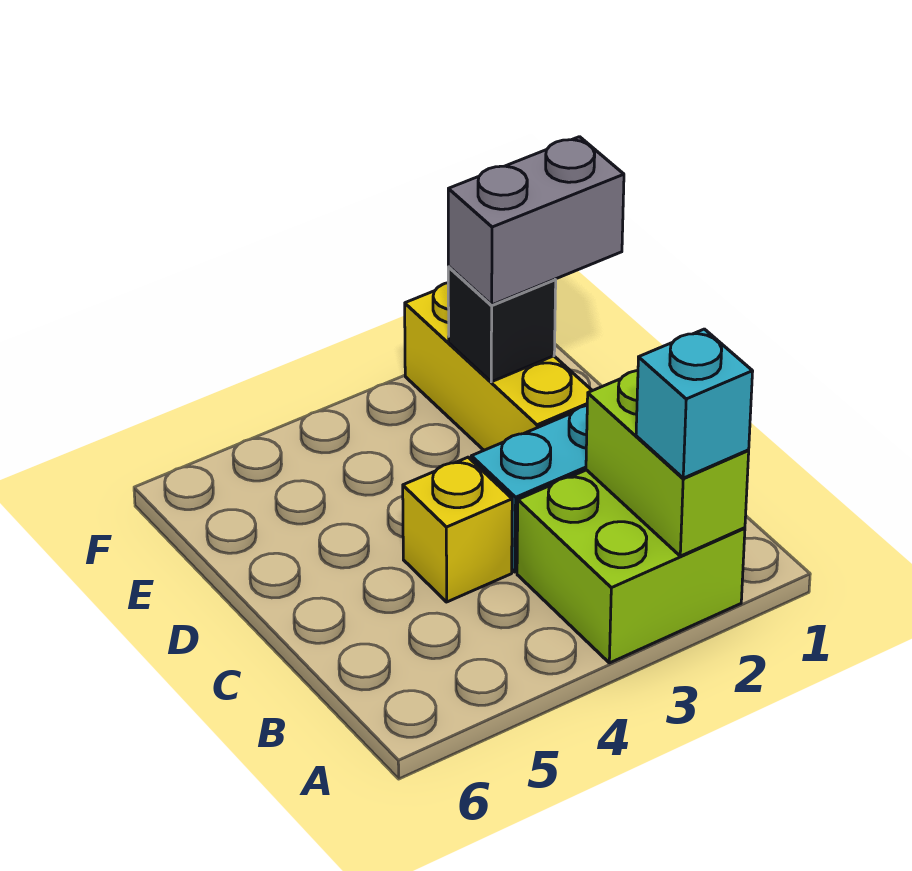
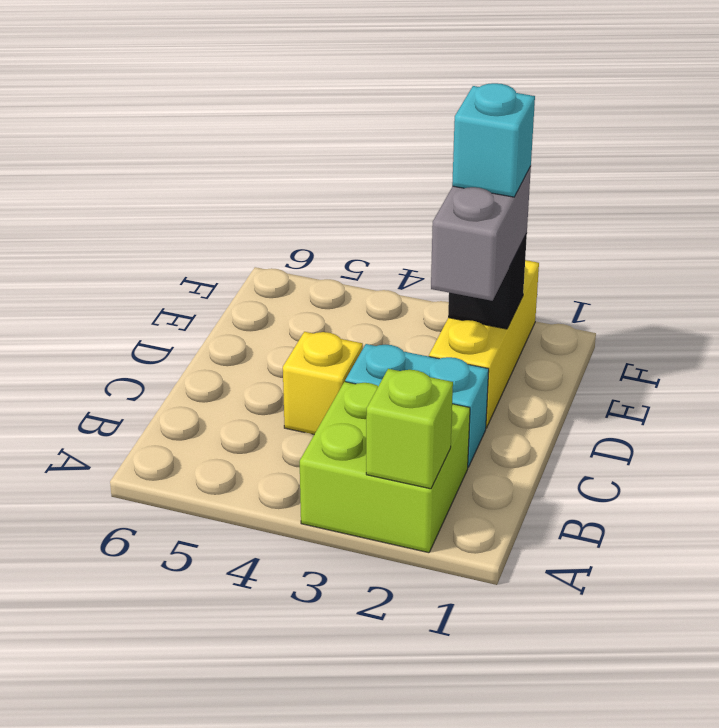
lime 1x2 brick [586,370,749,556] -> lime 1x1 brick [366,369,453,489]
cyan 1x1 brick [636,329,753,478] -> cyan 1x1 brick moved to [452,83,535,197]
grey 1x2 brick [448,137,624,305] -> grey 1x2 brick turned to [431,166,531,301]

